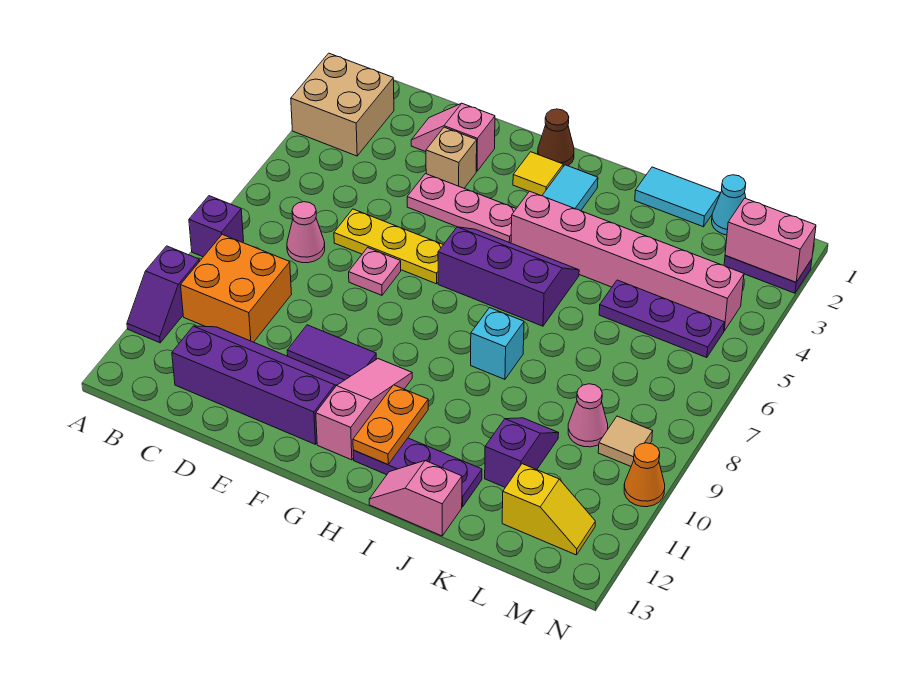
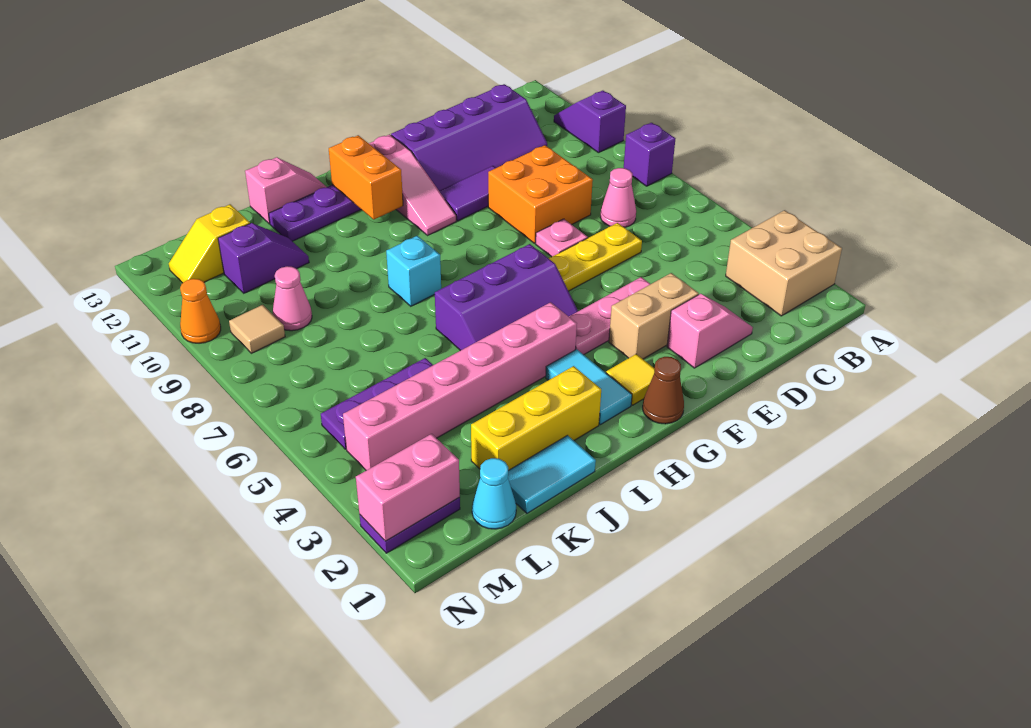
orange 2x2 brick [181,234,292,342] -> orange 2x2 brick moved to [488,145,593,243]
tan 1x1 brick [426,127,477,188] -> tan 1x2 brick [609,273,699,359]
orange 1x2 plate [353,385,428,464] -> orange 1x2 brick [329,135,403,219]
none -> yellow 1x3 brick [471,366,601,471]
purple 1x2 slope [485,418,559,487] -> purple 1x2 slope turned to [218,223,309,293]

